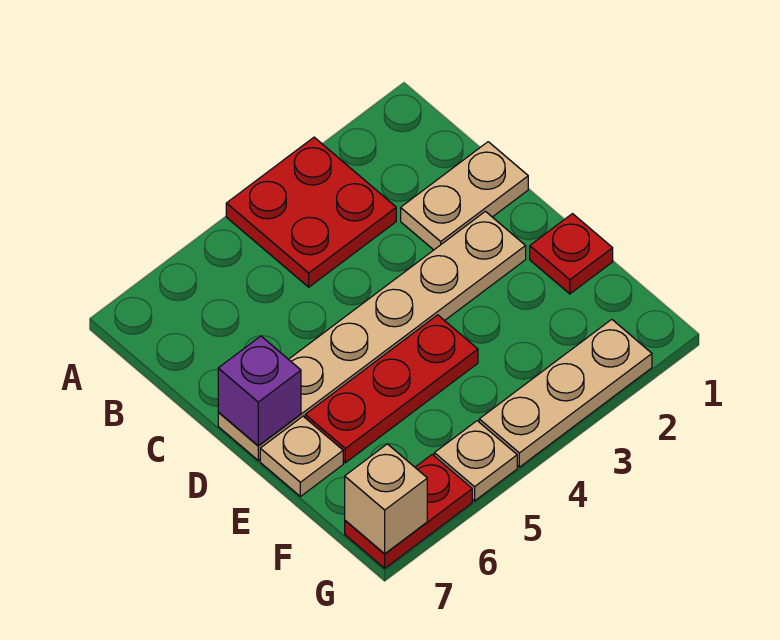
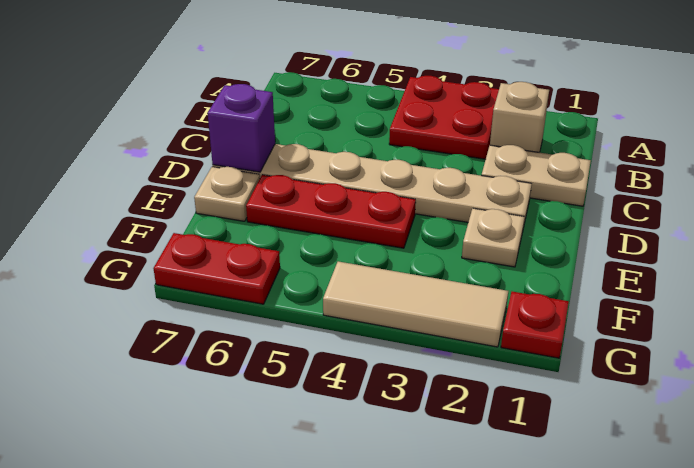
red 1x1 plate [530,214,613,294] -> red 1x1 plate moved to [501,292,569,358]
tan 1x3 plate [479,319,652,467] -> tan 1x3 tile [323,261,508,347]
tan 1x1 plate [434,421,517,501] -> tan 1x1 plate moved to [462,208,525,267]
tan 1x1 brick [345,444,427,554] -> tan 1x1 brick moved to [490,82,549,153]

